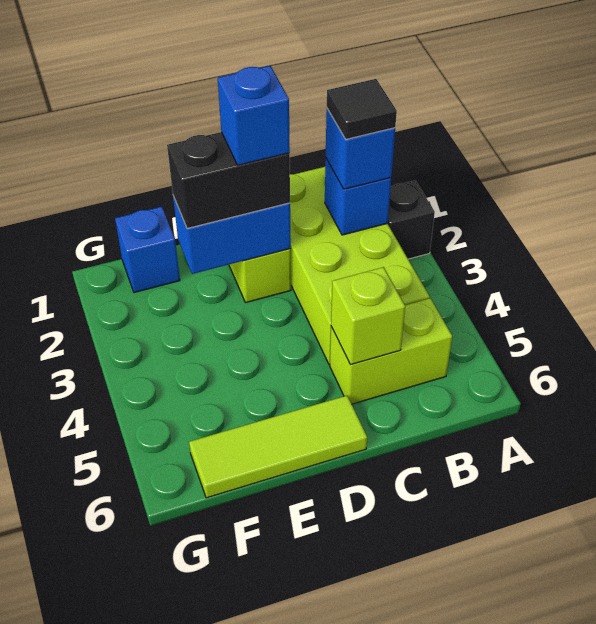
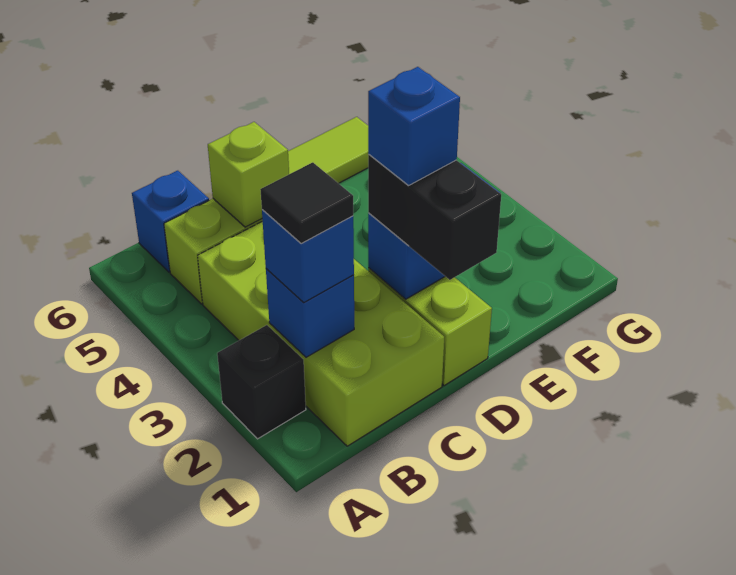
black 1x2 brick [167,132,290,228] -> black 1x2 brick turned to [368,155,501,280]
blue 1x1 brick [115,207,180,293] -> blue 1x1 brick moved to [132,171,209,272]

